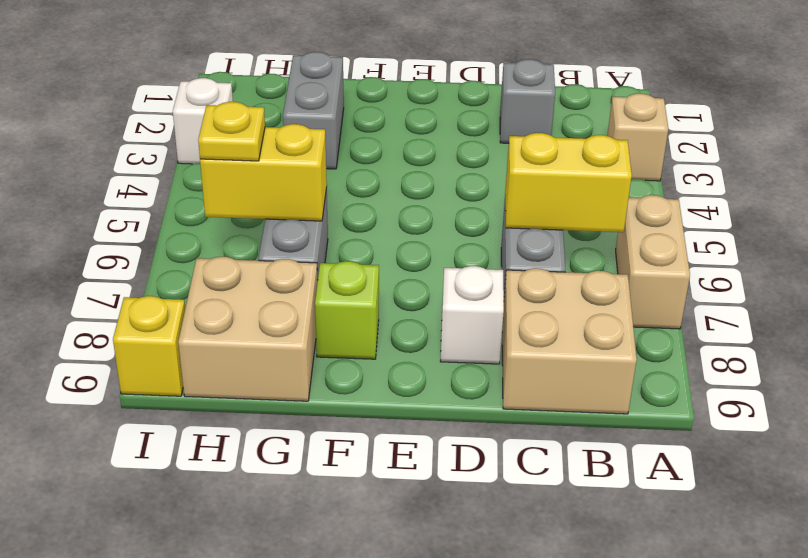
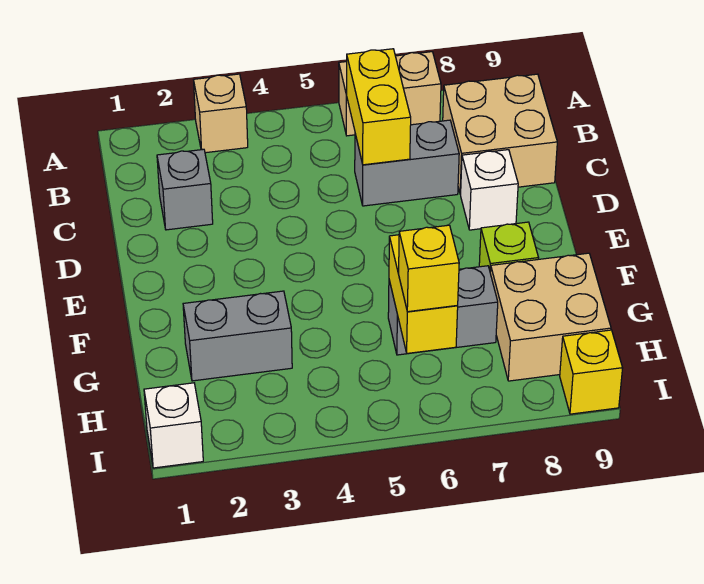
yellow 1x1 plate [198,102,265,161] -> yellow 1x1 brick [399,225,459,312]
white 1x1 brick [173,78,233,164] -> white 1x1 brick moved to [144,383,203,468]

